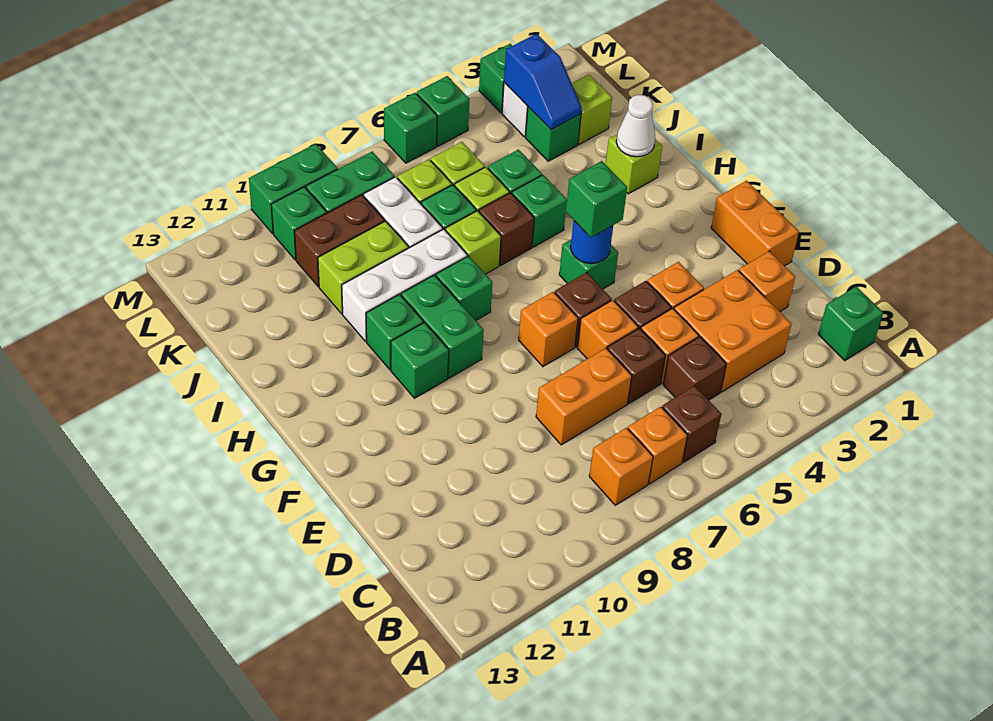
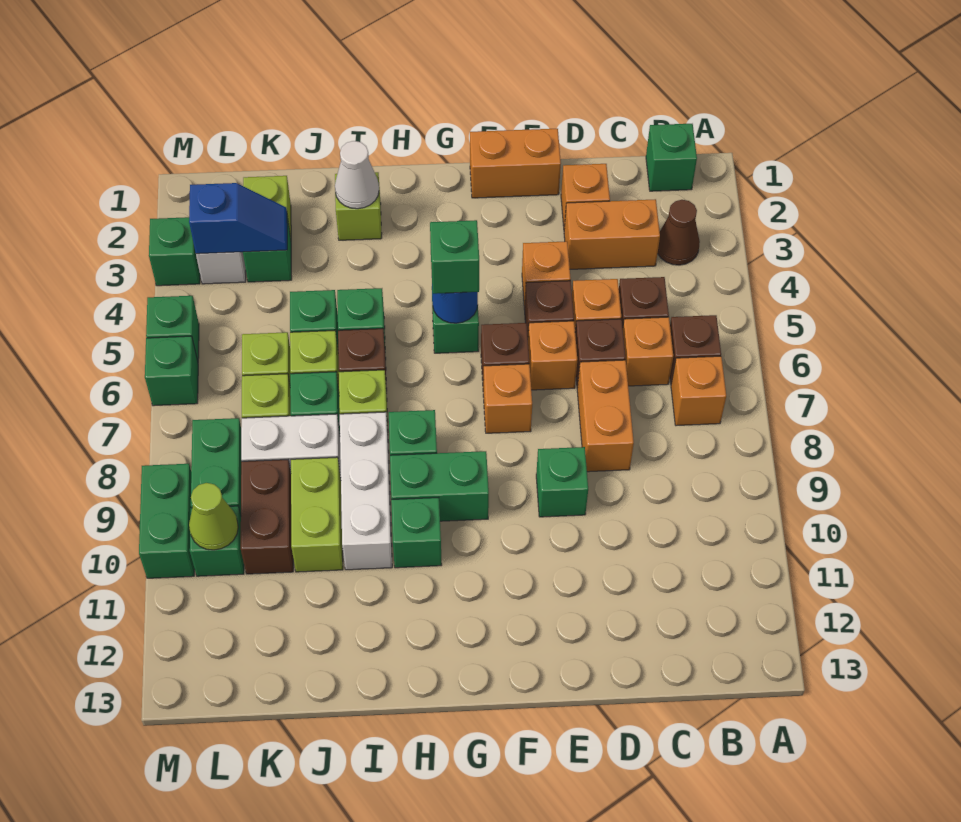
none -> brown 1x1 cone [658,200,700,265]
orange 1x1 brick [589,428,653,505] -> orange 1x1 brick moved to [623,317,673,386]
orange 2x2 brick [674,270,792,392] -> orange 1x2 brick [564,199,660,269]
green 1x1 brick [391,323,449,398] -> green 1x1 brick moved to [536,447,588,517]
none -> lime 1x1 cone [189,483,238,550]

